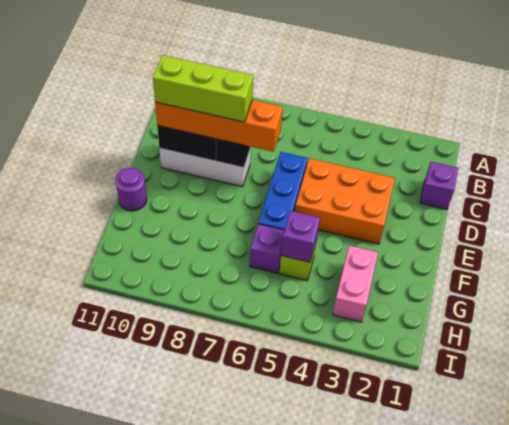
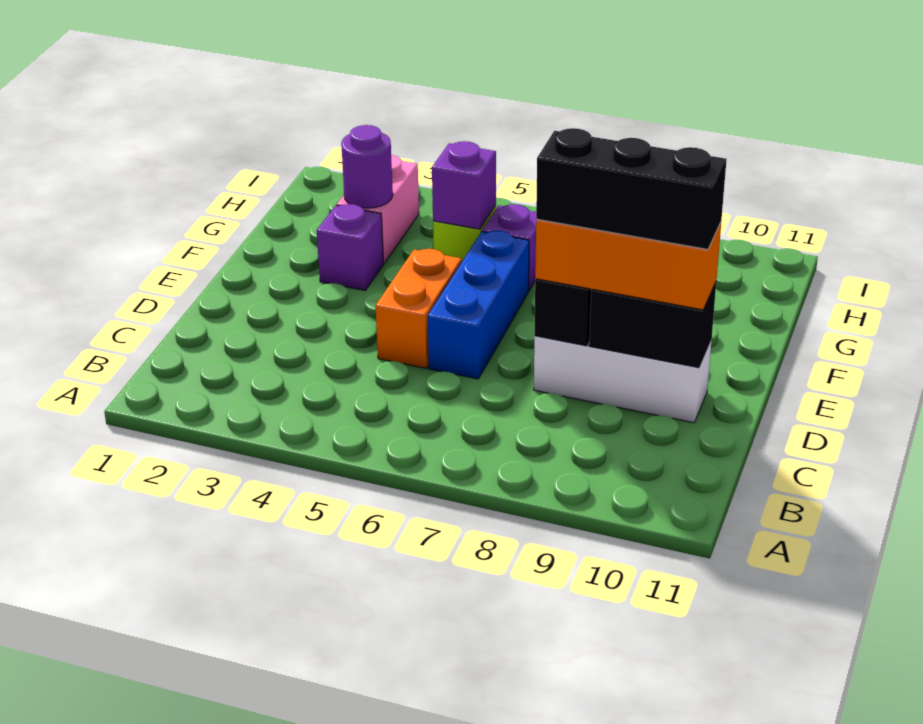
purple 1x1 brick [420,162,458,209] -> purple 1x1 brick moved to [317,204,383,290]
orange 2x3 brick [295,158,395,244] -> orange 1x2 brick [376,249,462,368]
orange 1x4 brick [155,100,283,152] -> orange 1x3 brick [535,219,721,310]
lime 1x3 brick [153,55,253,122] -> black 1x3 brick [536,128,727,249]
purple 1x1 round brick [116,168,147,211] -> purple 1x1 round brick moved to [341,125,393,208]

